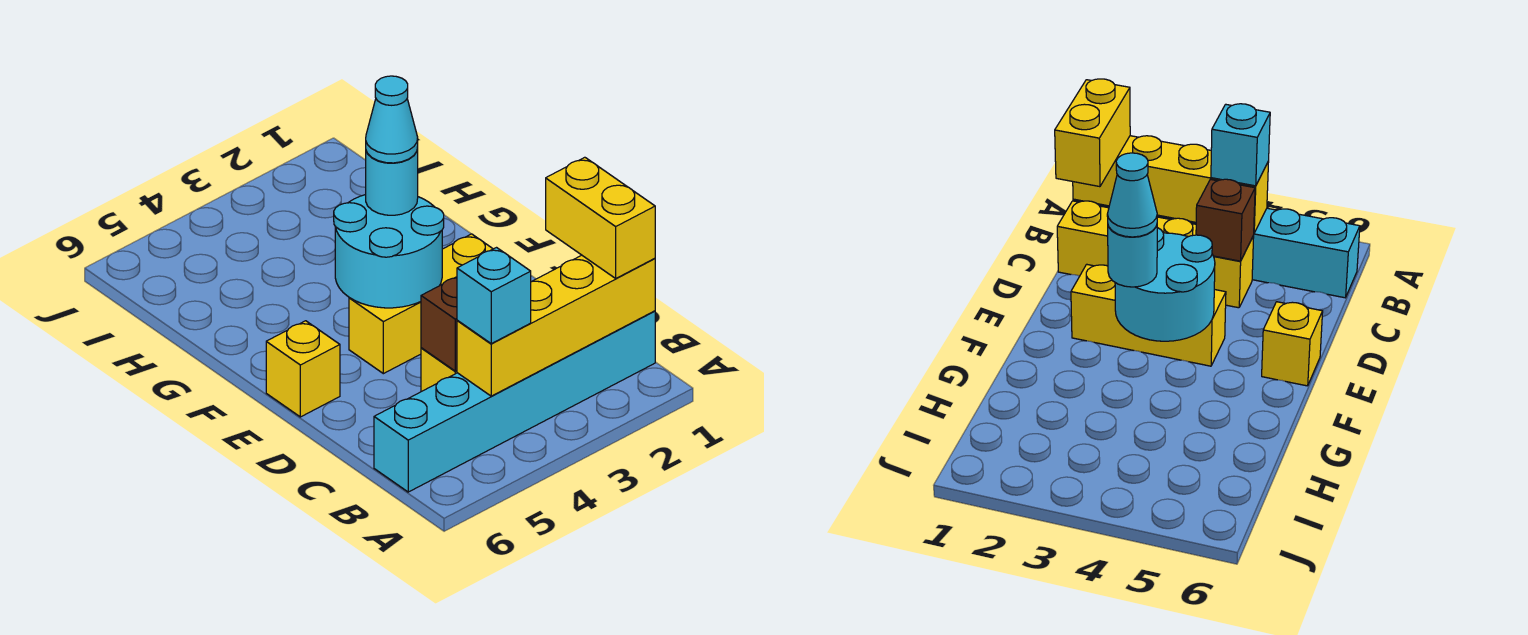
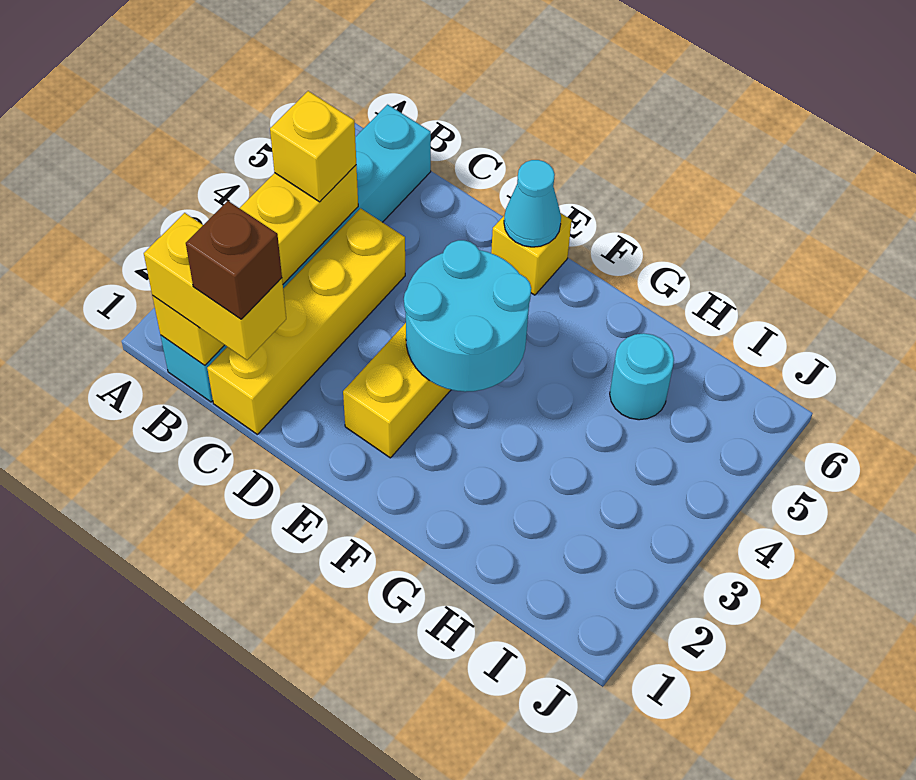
cyan 1x1 brick [457,248,531,344] -> yellow 1x1 brick [270,91,356,202]
brown 1x1 brick [421,277,457,371] -> brown 1x1 brick moved to [186,201,282,319]
cyan 1x1 round brick [366,147,418,215] -> cyan 1x1 round brick moved to [610,333,674,420]
cyan 1x1 cone [366,76,418,163] -> cyan 1x1 cone moved to [504,160,561,247]

